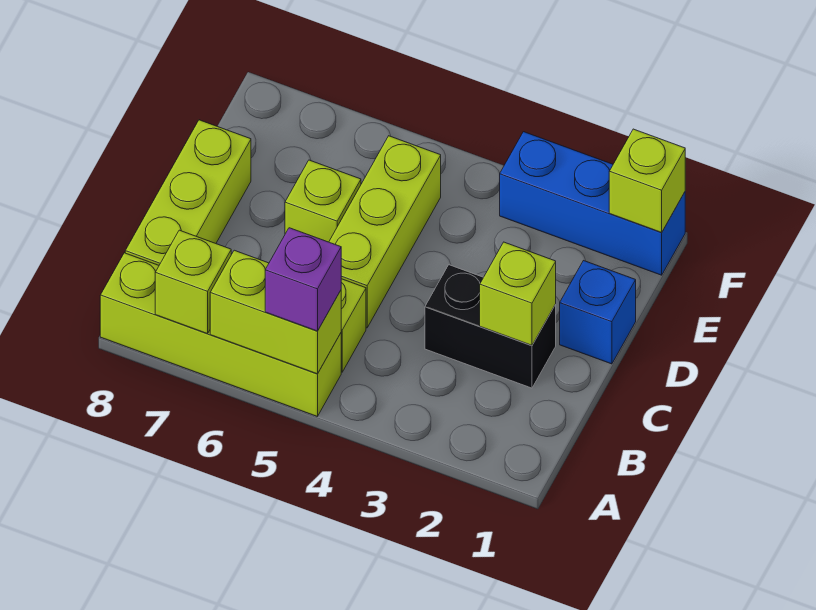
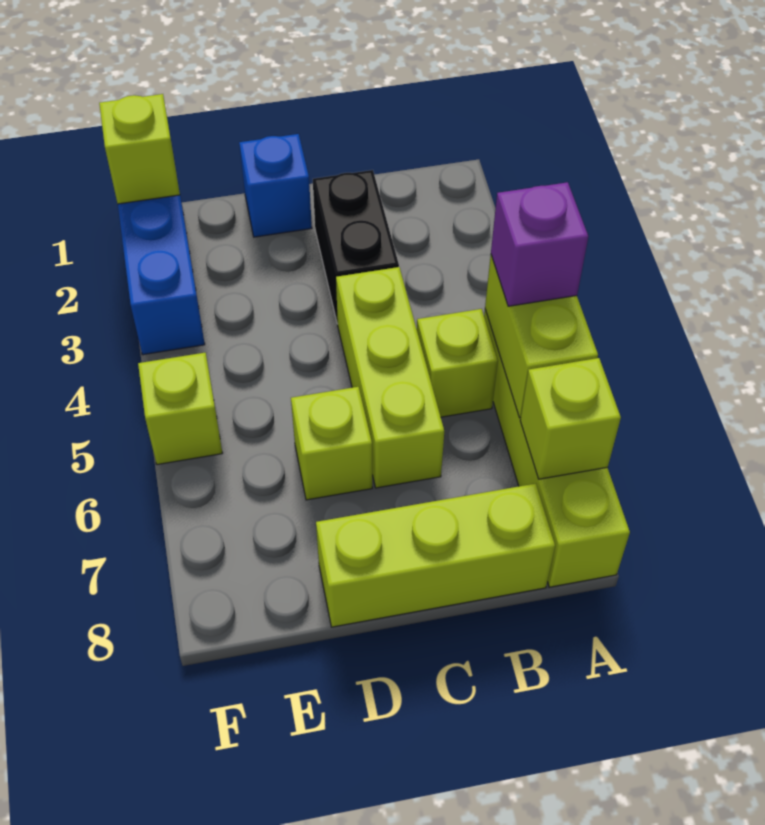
lime 1x1 brick [480,242,556,345] -> lime 1x1 brick moved to [138,353,222,465]
lime 1x3 brick [329,136,441,328] -> lime 1x3 brick turned to [336,267,444,488]

